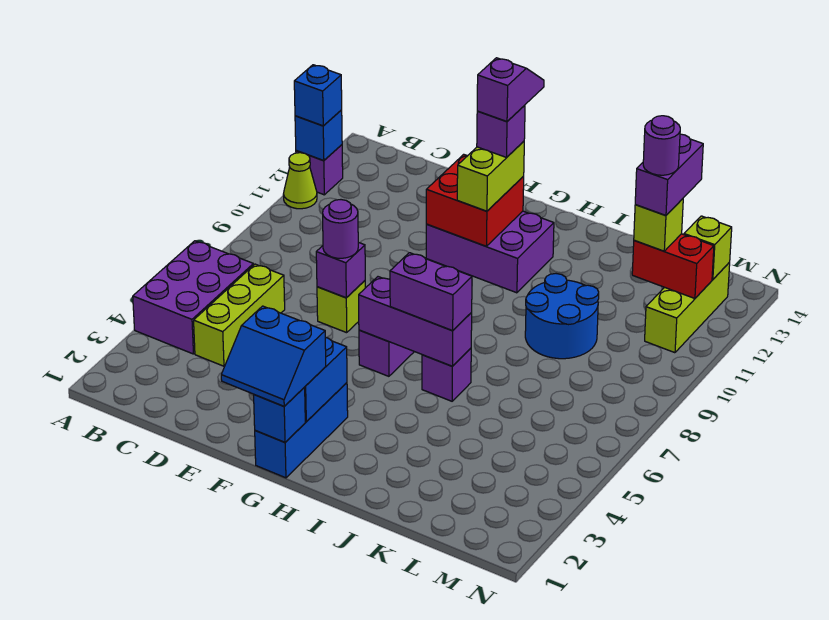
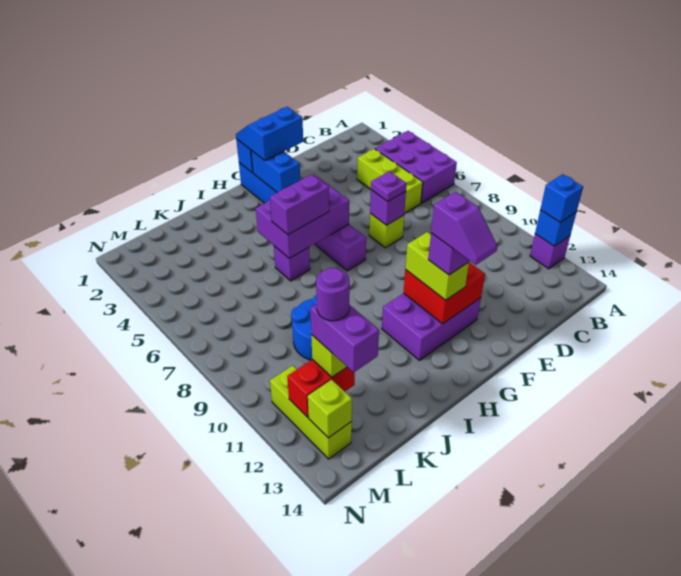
lime 1x1 cone [283,153,317,209] -> none
purple 1x1 round brick [323,200,358,258] -> purple 1x1 plate [371,171,407,201]
purple 1x3 brick [359,277,472,366] -> purple 2x3 brick [256,176,349,258]

